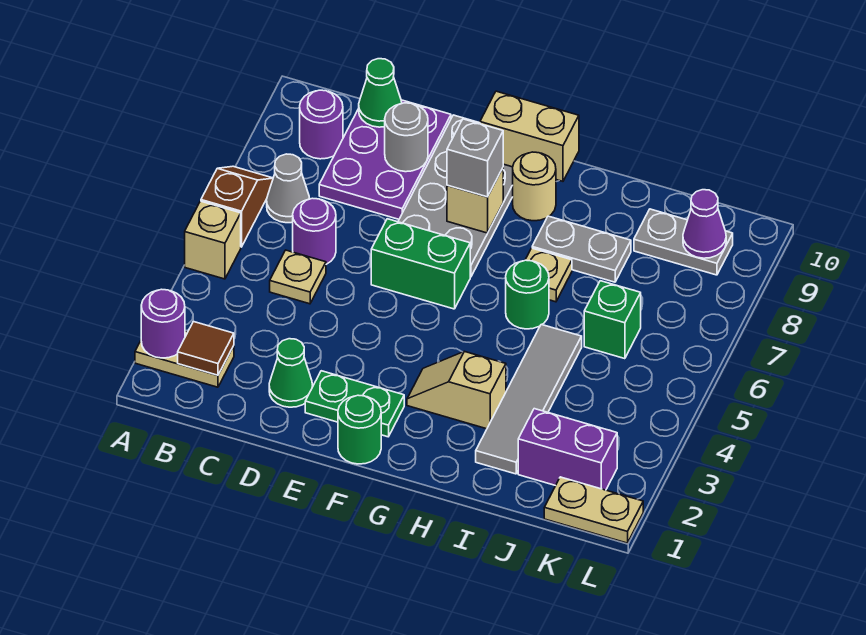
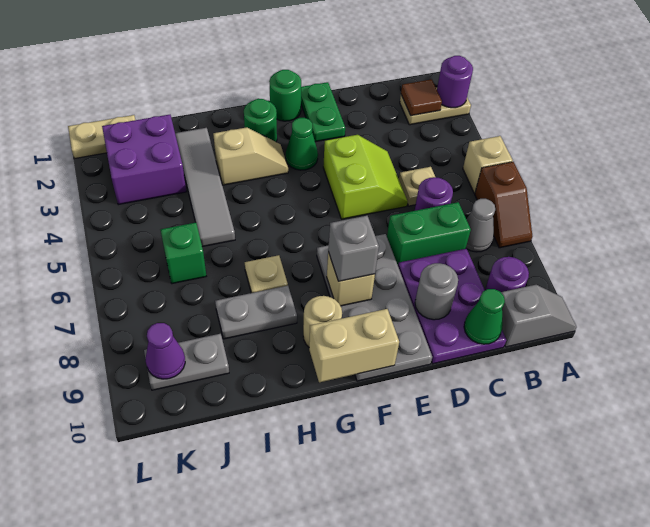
none -> grey 1x2 slope [501,285,577,347]
green 1x1 cone [269,339,313,407] -> green 1x1 cone moved to [286,118,318,170]
none -> lime 2x2 slope [323,135,408,219]
green 1x2 plate [305,371,404,437] -> green 1x2 plate turned to [301,82,345,142]
green 1x2 brick [371,219,470,309] -> green 1x2 brick moved to [387,202,471,265]
green 1x1 round brick [506,260,549,329] -> green 1x1 round brick moved to [244,99,277,142]
purple 1x2 brick [518,409,617,490] -> purple 2x2 brick [102,115,186,205]

